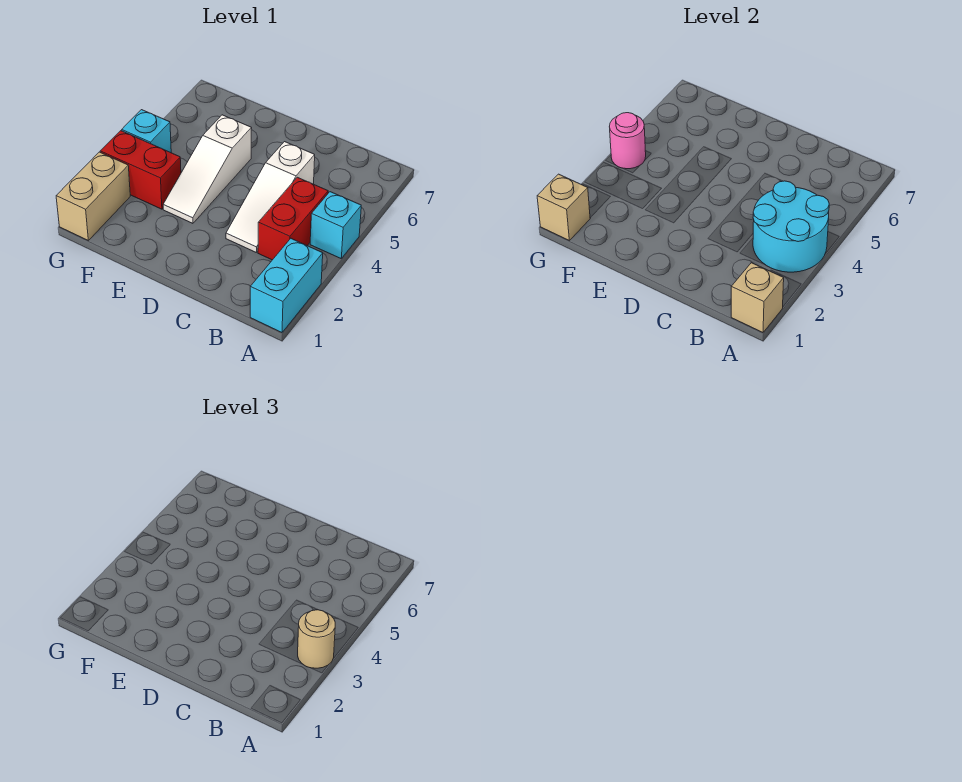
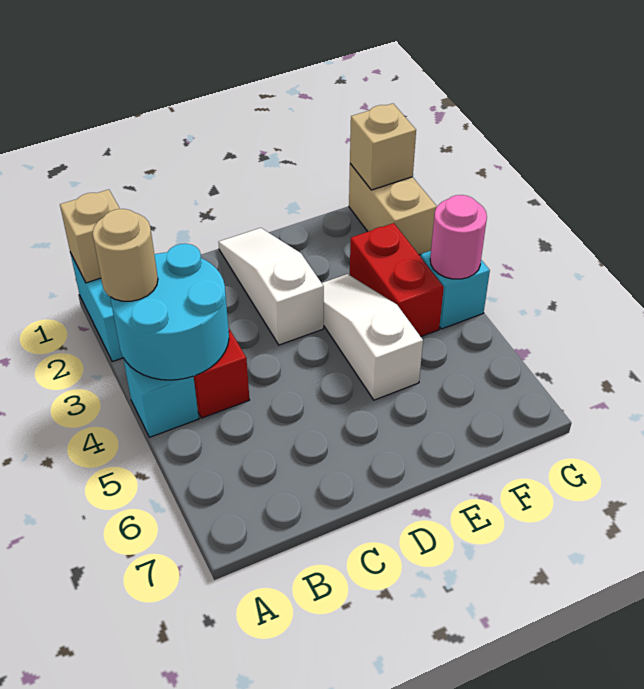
white 1x3 slope [226,142,315,253] -> white 1x3 slope moved to [218,228,324,345]
red 1x2 brick [100,131,181,209] -> red 1x2 brick turned to [350,223,444,336]

